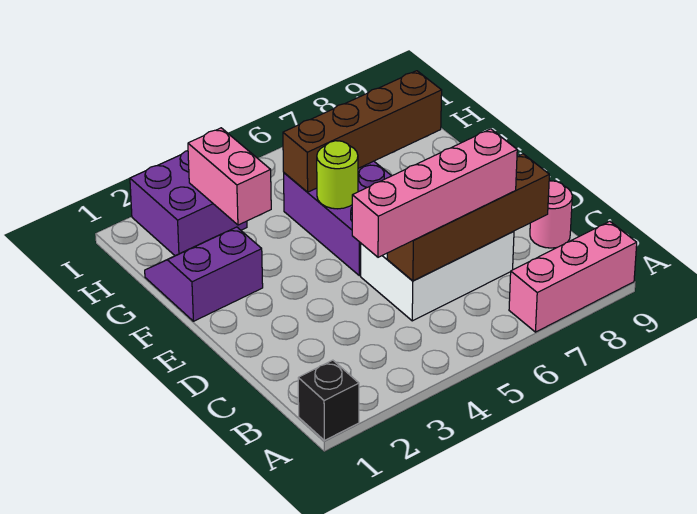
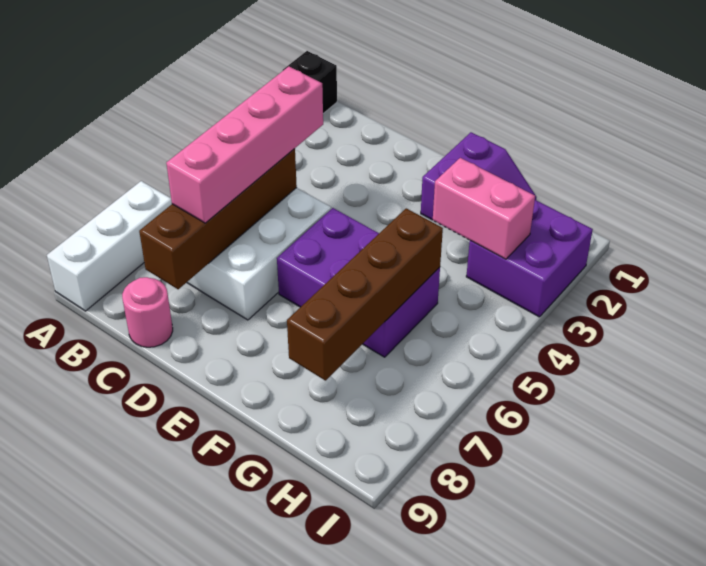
pink 1x3 brick [509,221,637,332] -> white 1x3 brick [47,181,172,311]
lime 1x1 round brick [317,141,358,209] -> none

